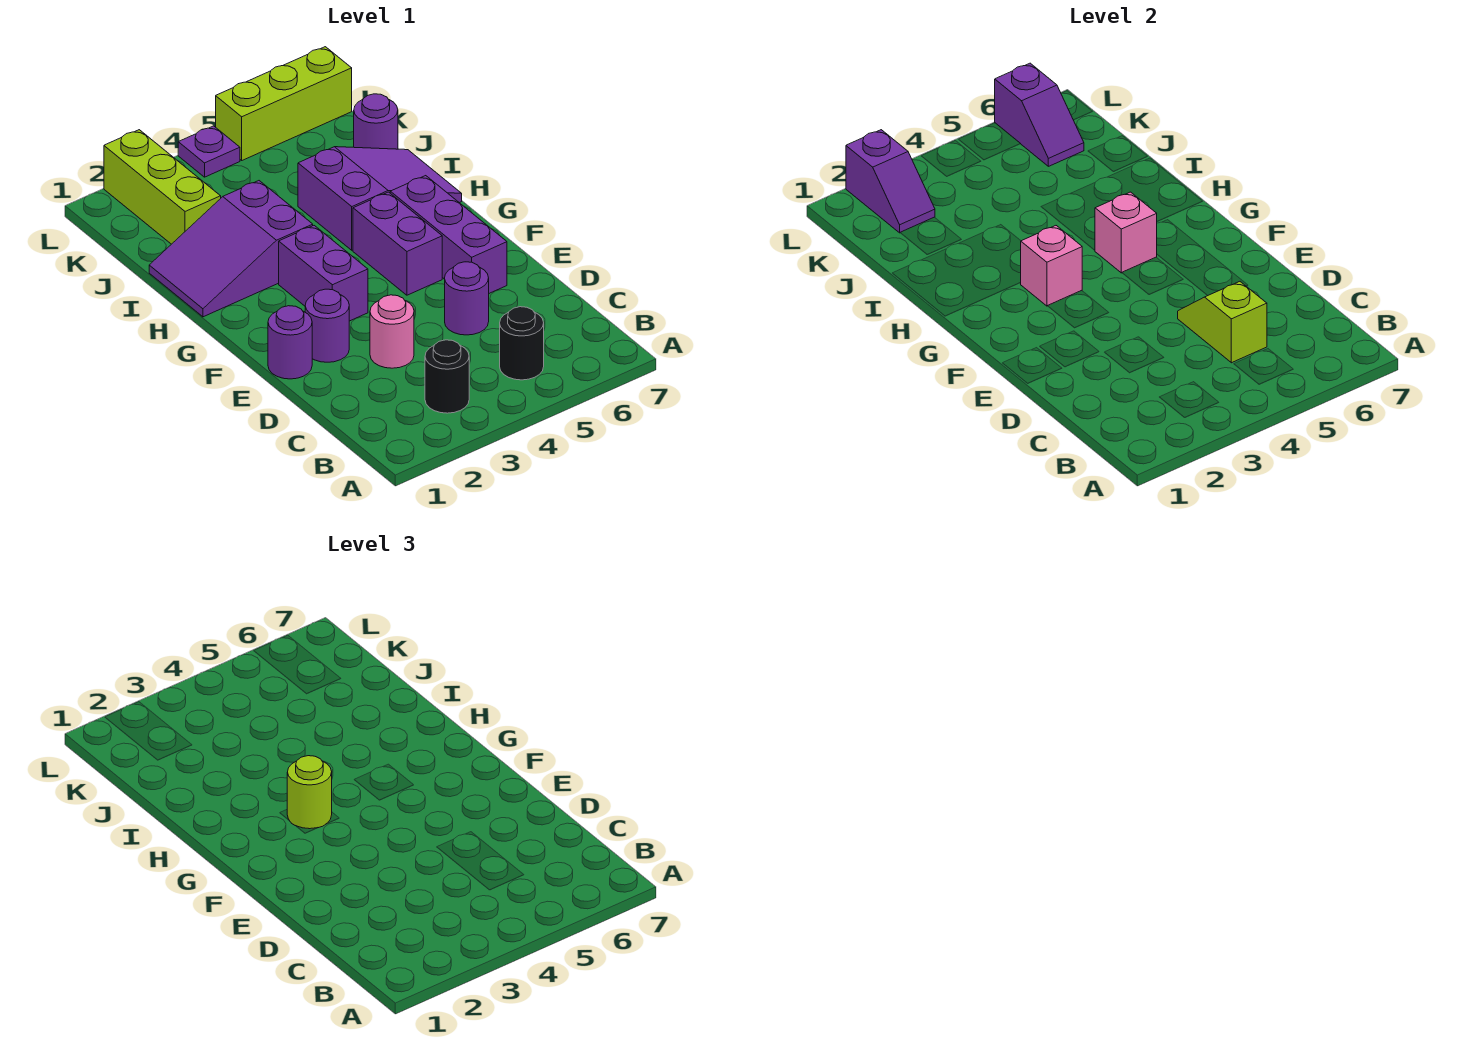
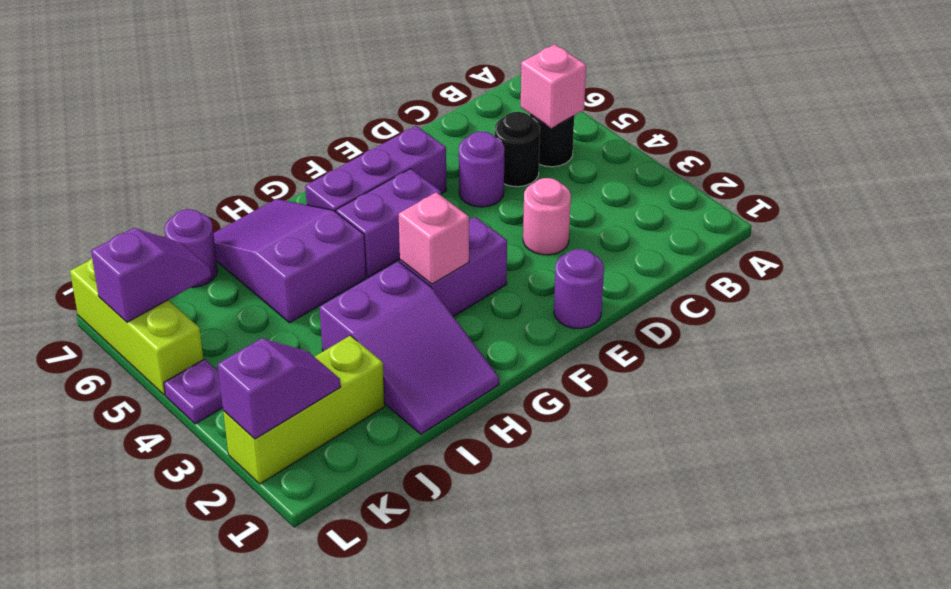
black 1x1 round brick [425,340,469,413] -> black 1x1 round brick moved to [494,112,540,187]
lime 1x2 slope [1178,282,1267,363] -> none
purple 1x1 round brick [305,289,349,362] -> none
lime 1x1 round brick [287,756,332,829] -> none
pink 1x1 brick [1095,192,1157,273] -> pink 1x1 brick moved to [521,44,586,128]

